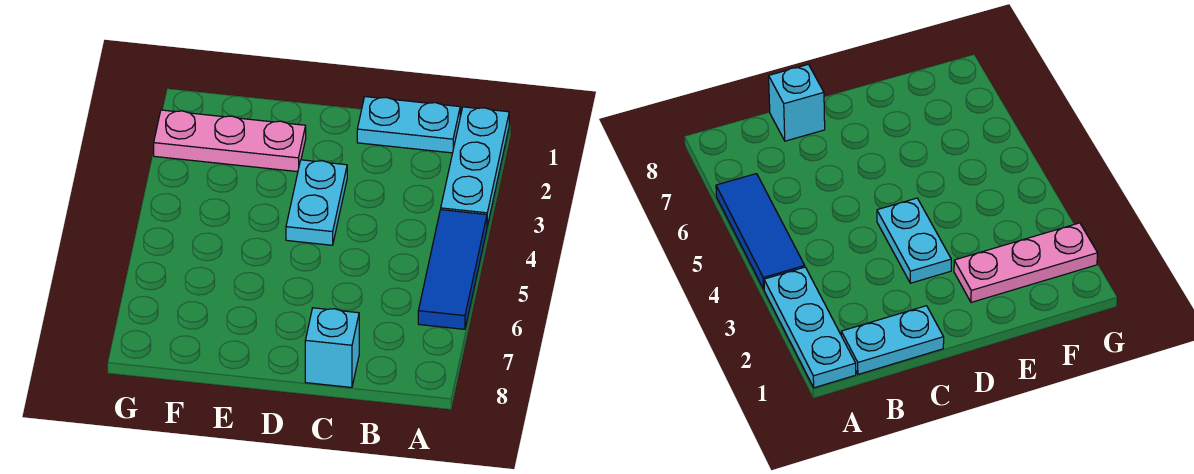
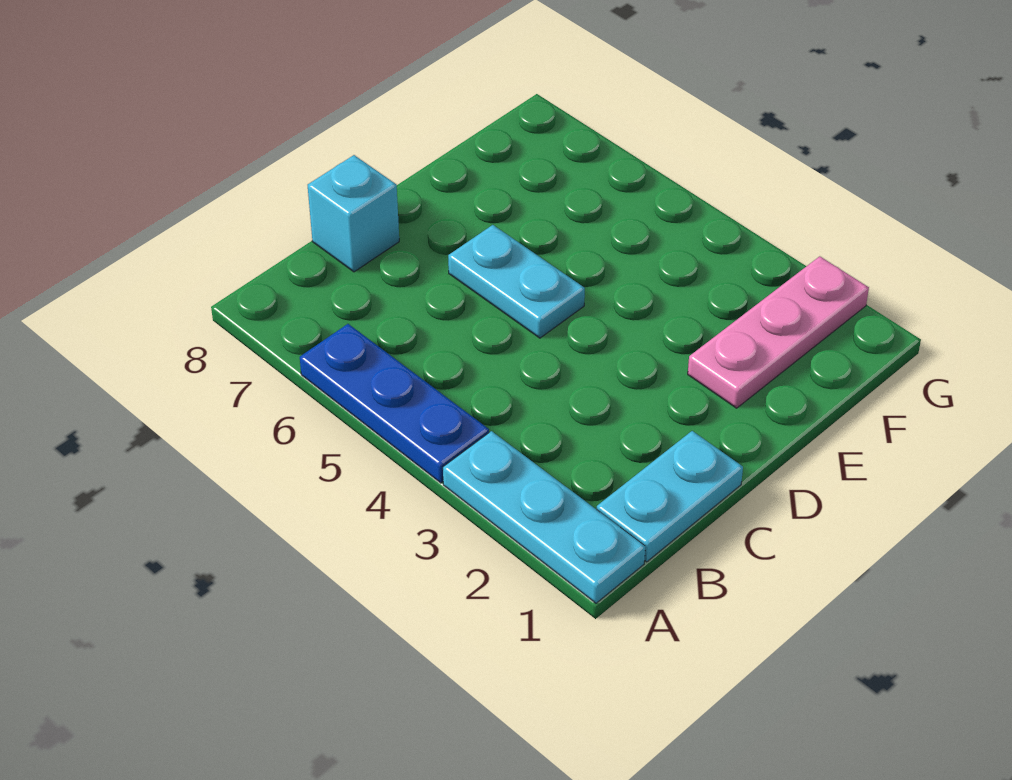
blue 1x3 tile [418,210,487,329] -> blue 1x3 plate [300,324,489,483]
cyan 1x2 plate [286,160,347,245] -> cyan 1x2 plate moved to [448,225,585,338]

